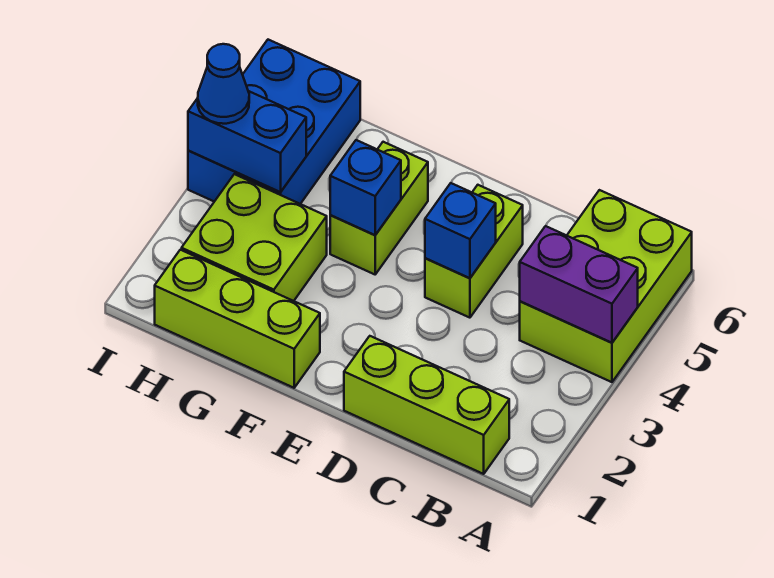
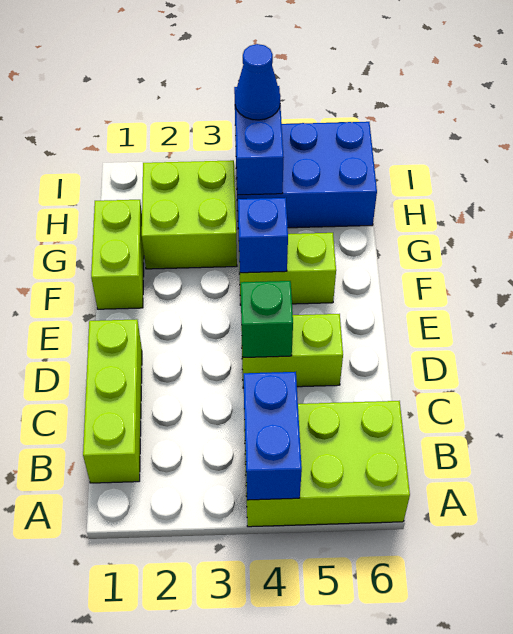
purple 1x2 brick [520,226,638,343] -> blue 1x2 brick [244,372,302,500]
blue 1x1 brick [425,183,496,278] -> green 1x1 brick [241,281,293,358]
lime 1x3 brick [155,250,320,388] -> lime 1x2 brick [91,200,144,309]

